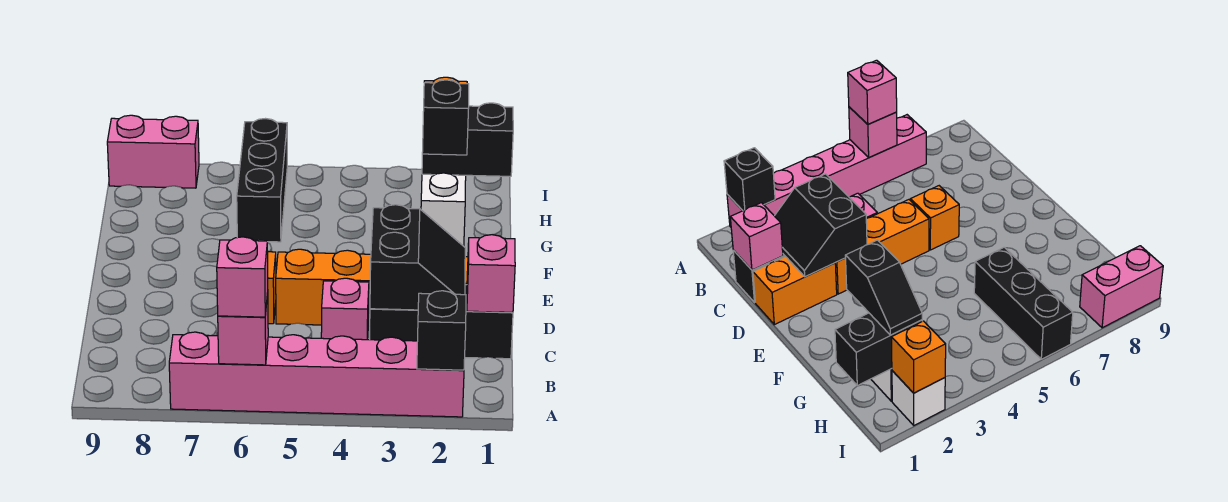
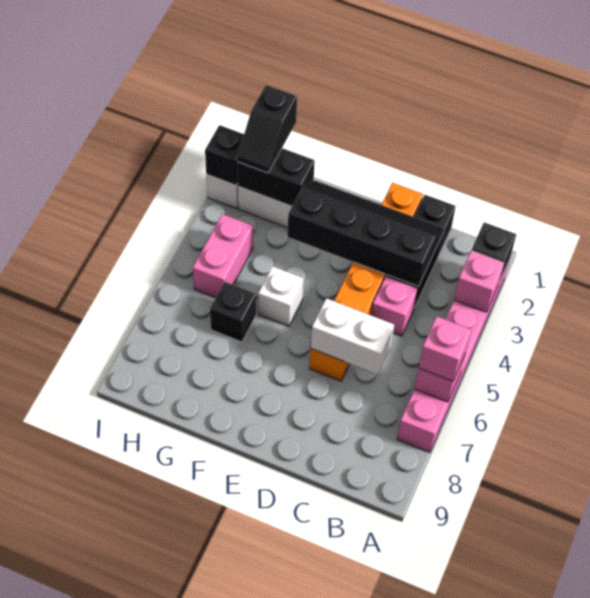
pink 1x1 brick [467,235,515,312] -> pink 1x1 brick moved to [454,250,504,312]
black 2x2 slope [370,205,465,310] -> black 2x4 slope [288,181,444,286]
none -> white 1x2 brick [311,298,394,374]
none -> white 1x1 brick [258,266,304,326]
black 1x2 slope [422,80,469,155] -> black 1x2 slope turned to [237,85,297,173]
black 1x3 brick [237,119,287,242] -> black 1x1 brick [210,282,256,342]
black 1x2 brick [422,103,513,176] -> black 1x2 brick turned to [237,148,315,206]
orange 1x1 brick [891,321,946,393] -> black 1x1 brick [205,125,244,185]
pink 1x2 brick [107,115,199,188] -> pink 1x2 brick moved to [193,214,253,298]

